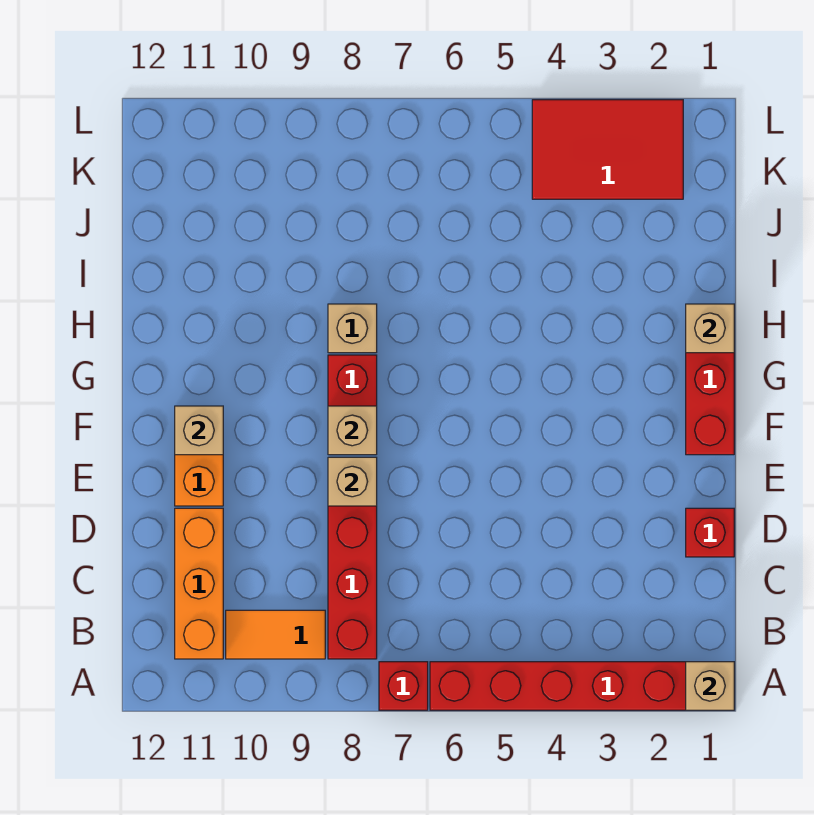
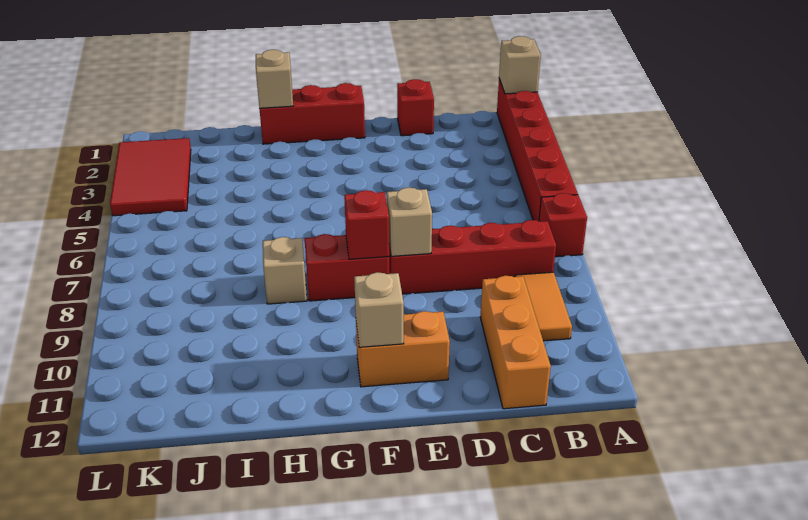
orange 1x3 brick [175,508,223,659] -> orange 1x3 brick turned to [480,276,551,409]
tan 1x1 brick [328,406,377,455] -> red 1x1 brick [344,190,389,259]

